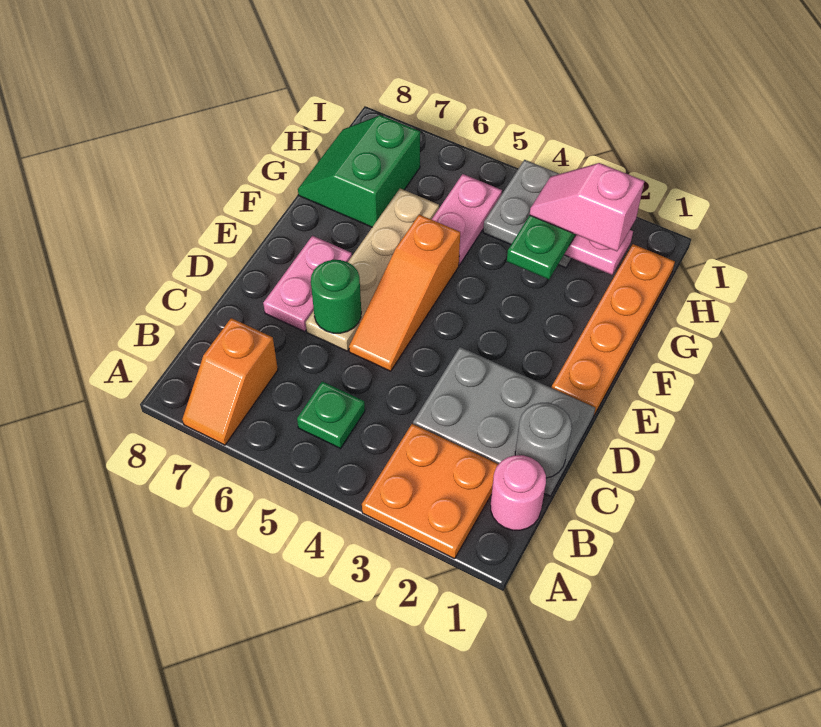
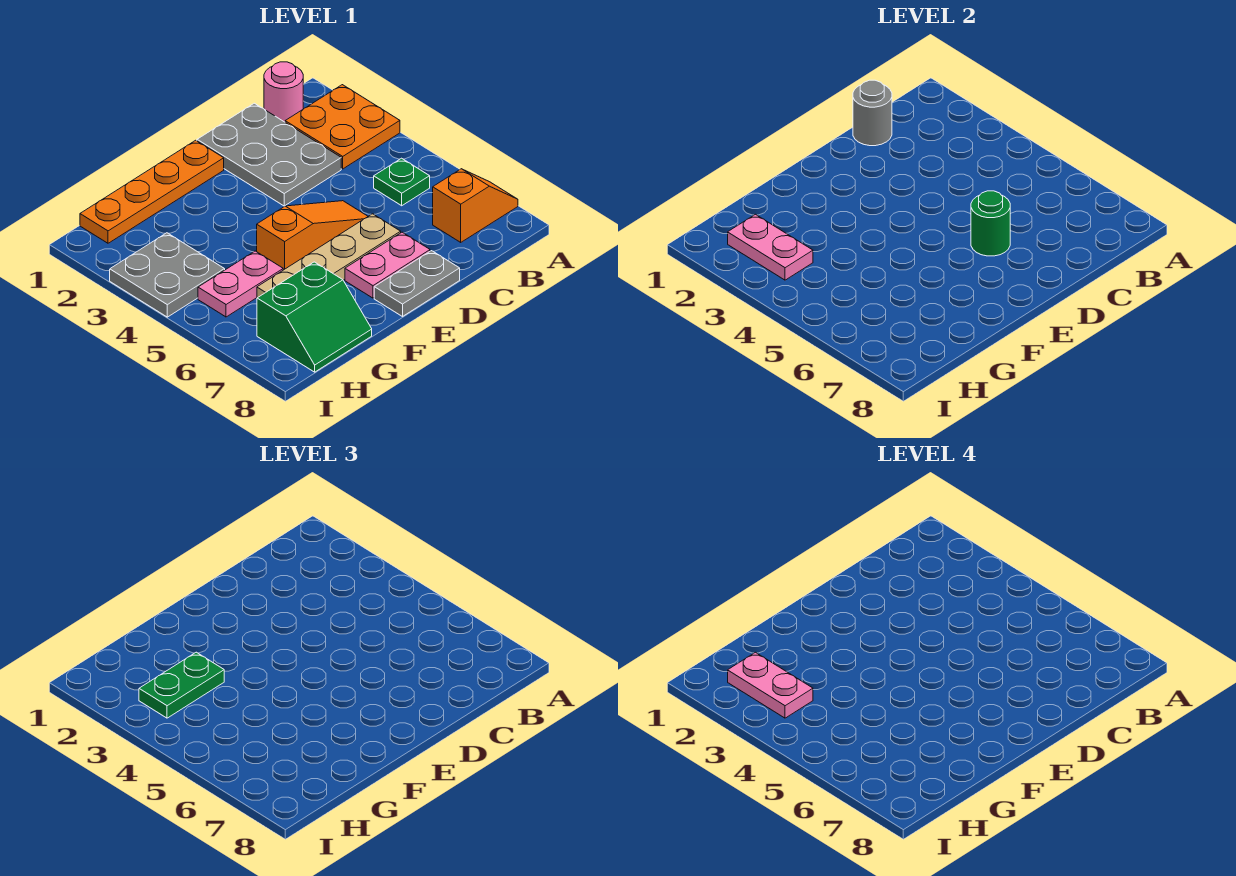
none -> grey 1x2 plate [374,251,460,317]
pink 1x2 slope [530,163,644,251] -> pink 1x2 plate [728,652,813,718]

